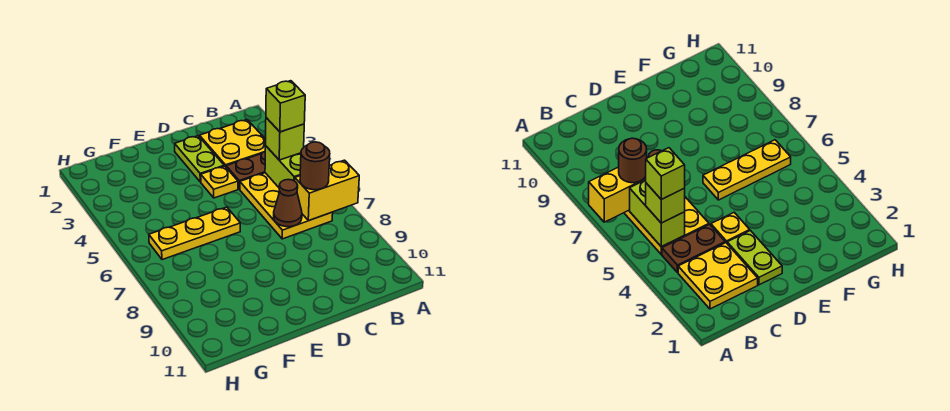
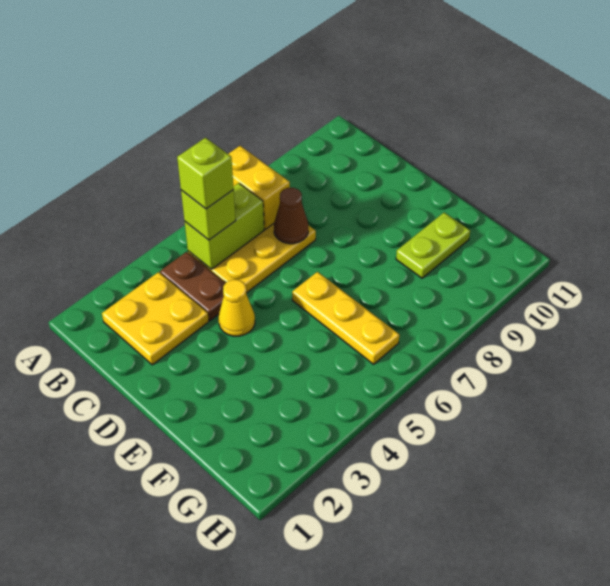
brown 1x1 round brick [300,142,330,190] -> none
lime 1x2 plate [175,136,224,182] -> lime 1x2 plate moved to [396,212,470,278]
yellow 1x1 plate [201,166,238,198] -> yellow 1x1 cone [219,280,255,336]

